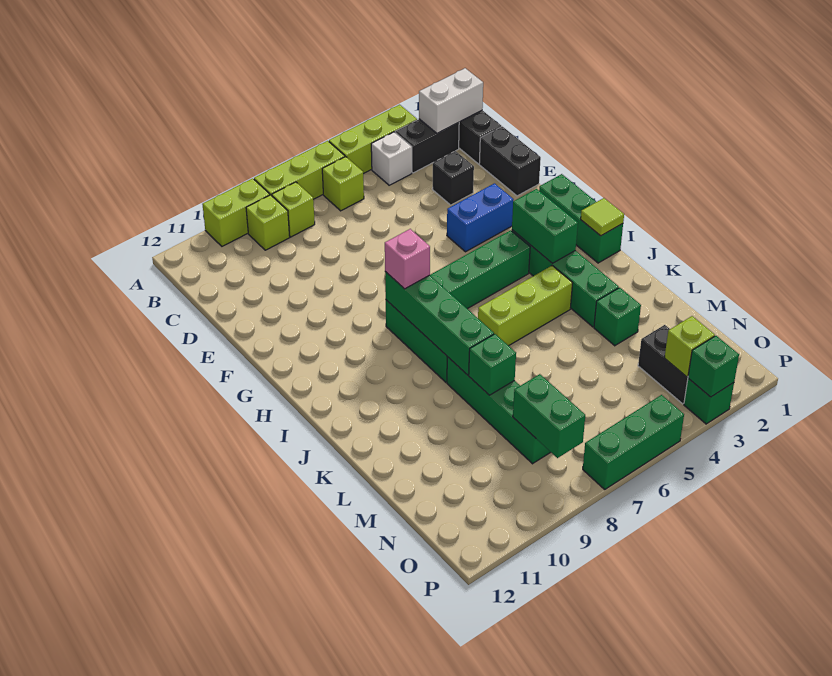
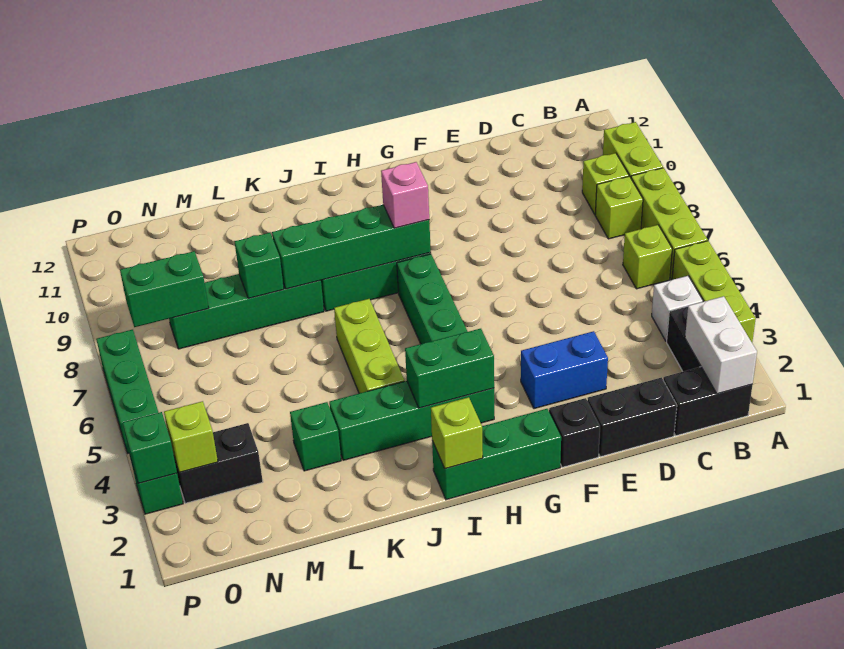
black 1x1 brick [433,151,474,205] -> black 1x1 brick moved to [549,398,600,467]
blue 1x2 brick [447,183,514,252] -> blue 1x2 brick turned to [521,331,608,409]
lime 1x1 tile [581,198,624,236] -> lime 1x1 brick [431,397,483,469]

